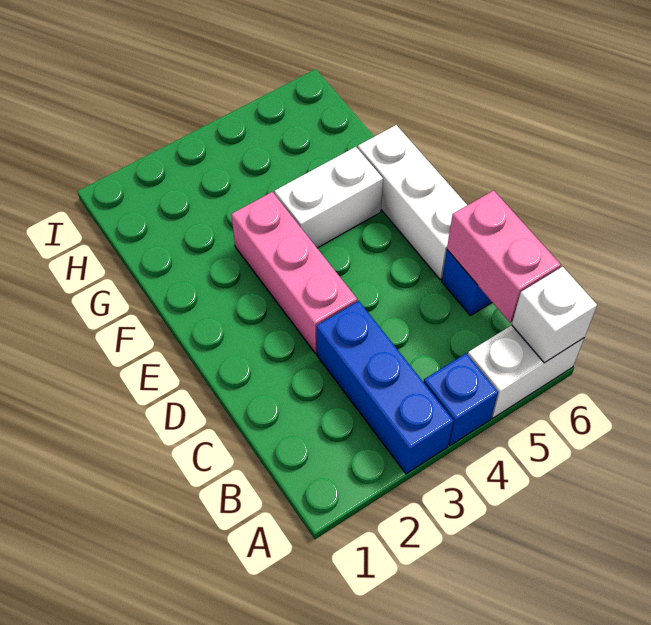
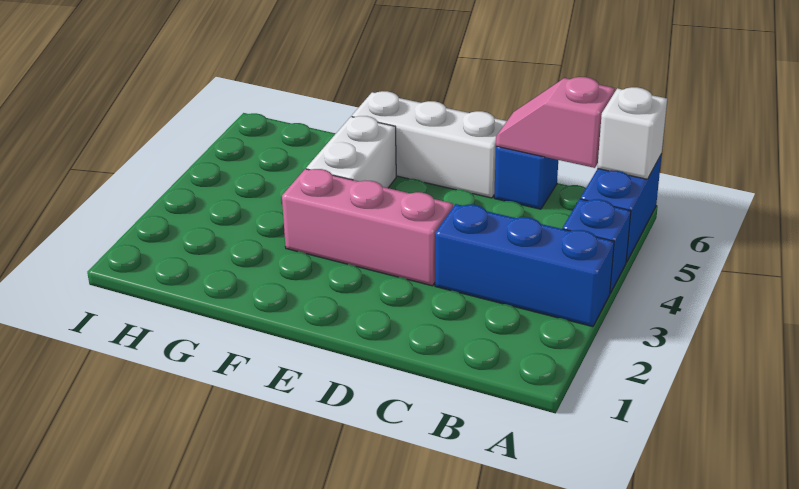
white 1x2 brick [468,325,584,418] -> blue 1x2 brick [580,154,662,262]
pink 1x2 brick [447,190,561,323] -> pink 1x2 slope [496,77,615,168]

